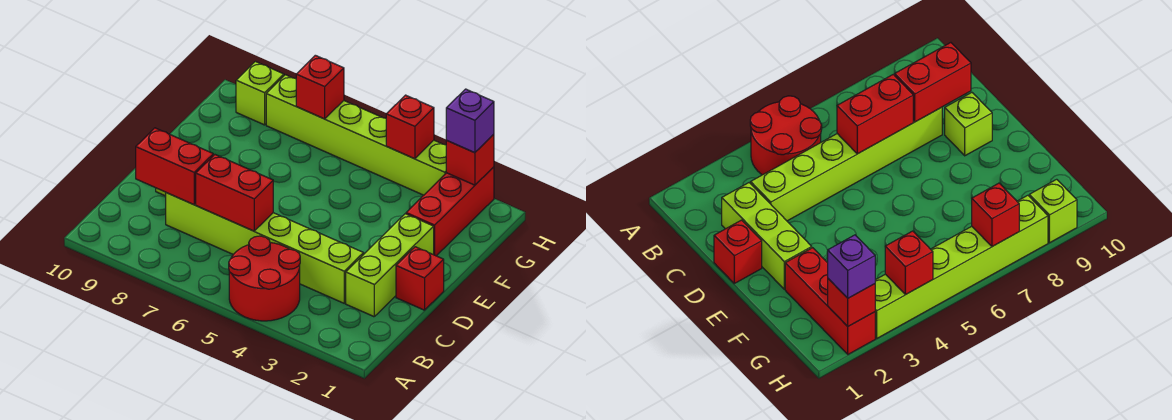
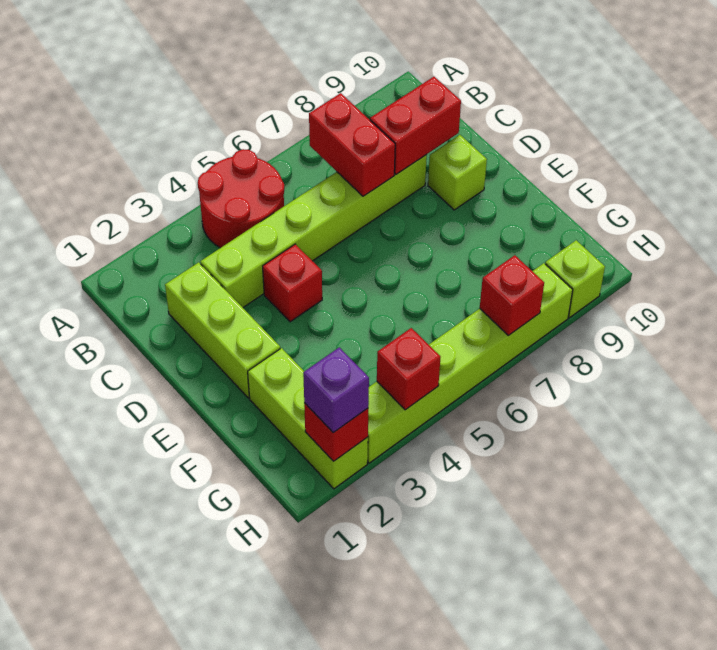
red 1x2 brick [196,155,273,231] -> red 1x2 brick turned to [309,93,395,196]
red 1x1 brick [396,247,444,310] -> red 1x1 brick moved to [263,244,322,322]
red 1x3 brick [406,167,494,256] -> lime 1x3 brick [248,348,368,489]

